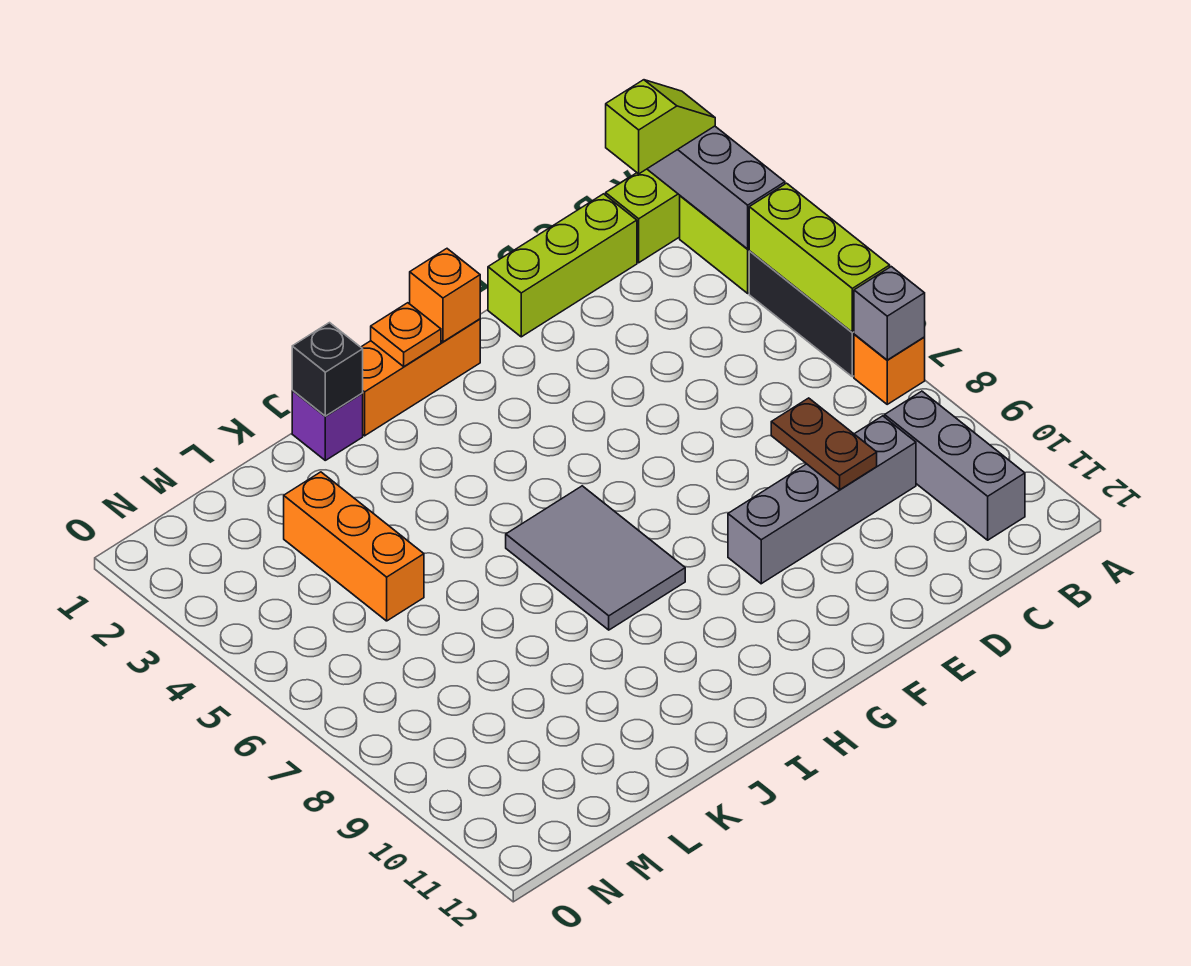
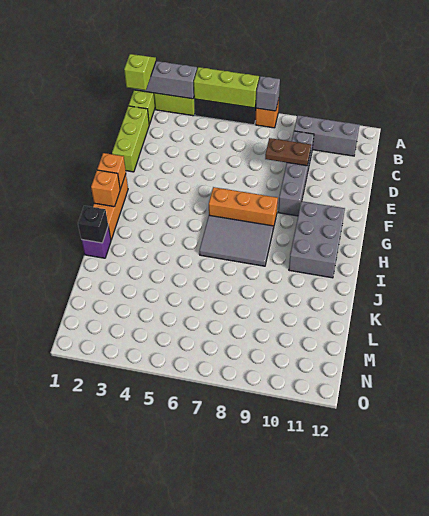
none -> grey 2x3 brick [289,201,345,278]
orange 1x1 plate [371,303,441,366] -> orange 1x1 brick [91,170,120,207]
orange 1x3 brick [284,472,424,621] -> orange 1x3 brick moved to [209,187,278,228]

